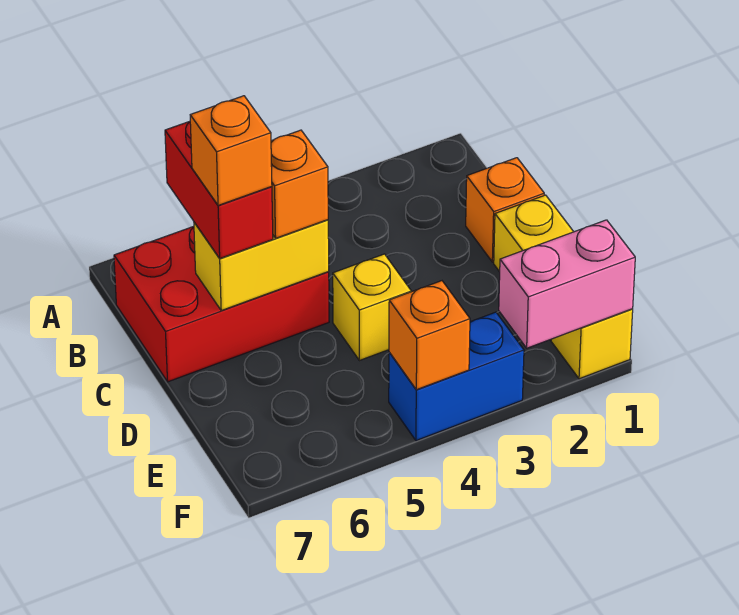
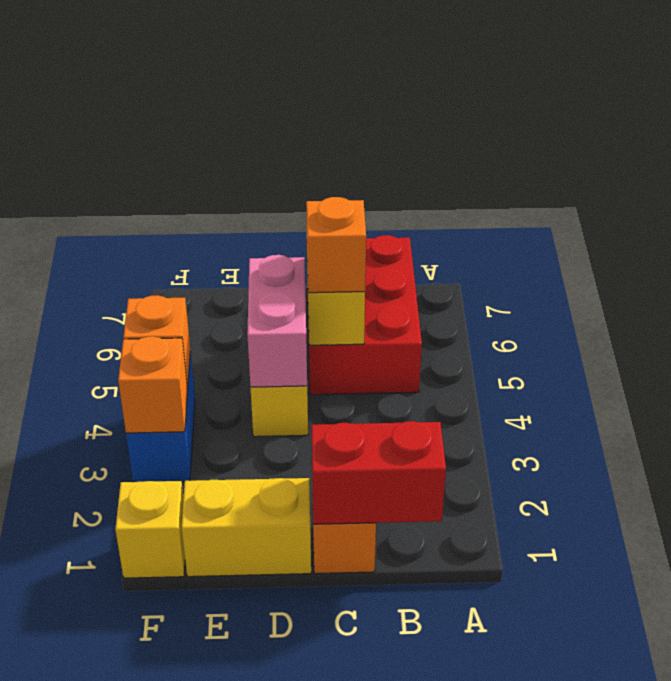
red 1x2 brick [165,121,273,258] -> red 1x2 brick moved to [312,421,446,524]
orange 1x1 brick [190,96,272,205] -> orange 1x1 brick moved to [118,336,188,433]
pink 1x2 brick [499,220,635,348] -> pink 1x2 brick moved to [247,255,307,387]

